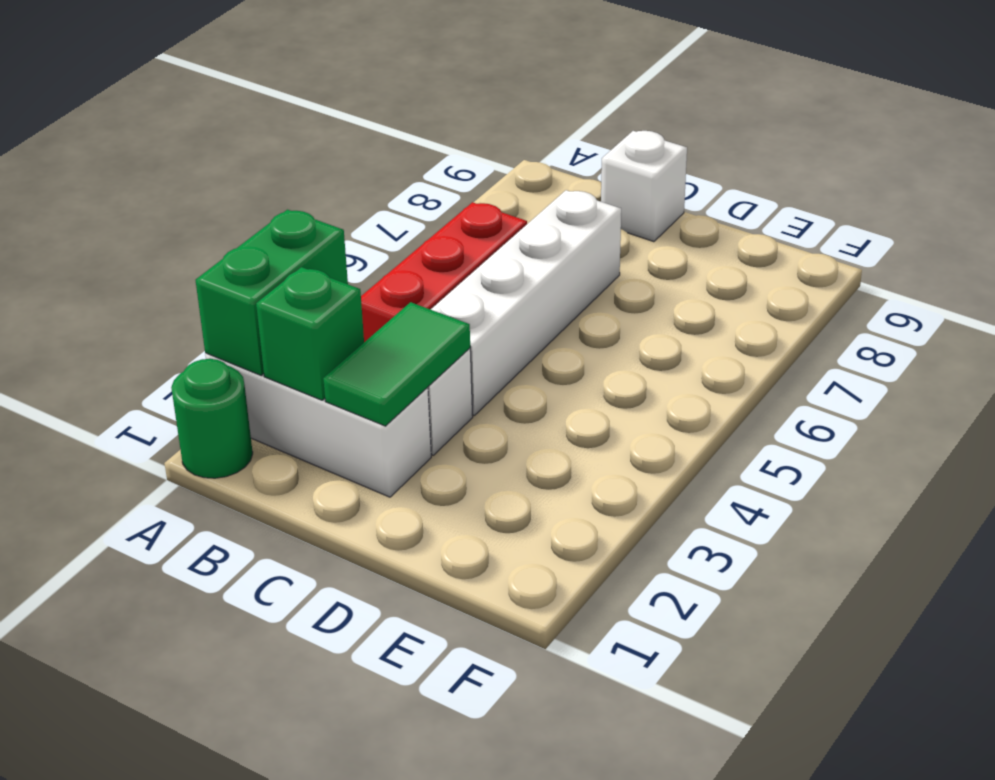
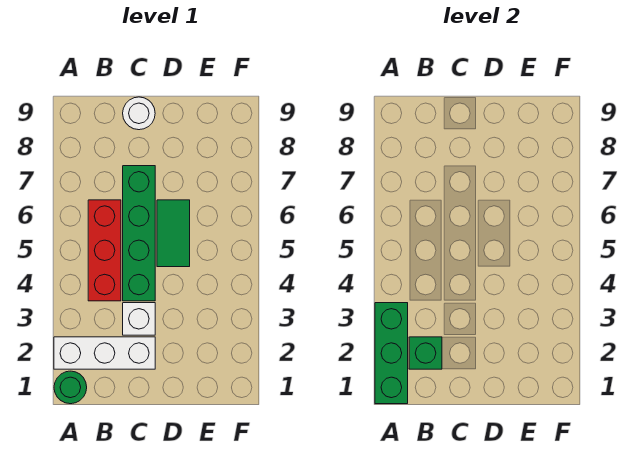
green 1x2 brick [196,210,348,375] -> green 1x3 brick [375,303,408,404]
green 1x2 tile [323,302,470,426] -> green 1x2 tile moved to [157,200,190,267]
white 1x4 brick [431,190,621,415] -> green 1x4 brick [123,166,155,301]
white 1x1 brick [601,131,687,242] -> white 1x1 round brick [123,97,155,130]

